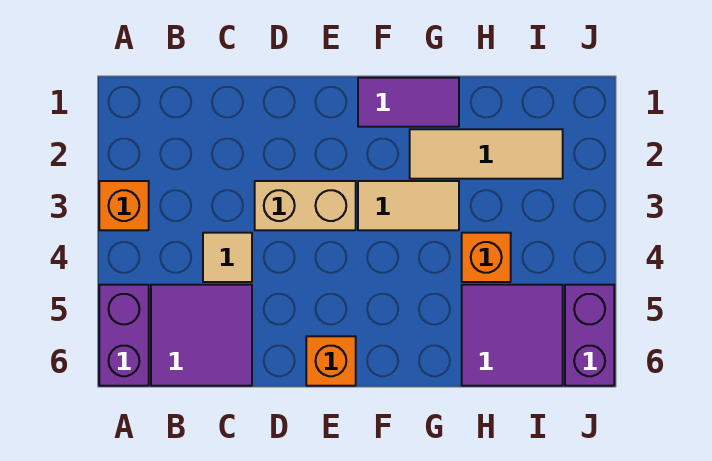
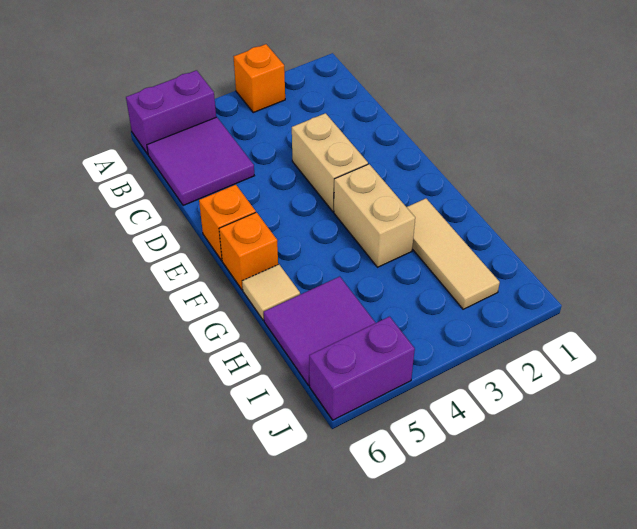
tan 1x1 tile [203,233,252,282] -> tan 1x1 tile moved to [242,264,300,320]
purple 1x2 tile [358,78,459,127] -> none
tan 1x2 tile [358,181,459,230] -> tan 1x2 brick [334,164,415,267]
orange 1x1 brick [462,233,511,282] -> orange 1x1 brick moved to [219,212,278,290]

